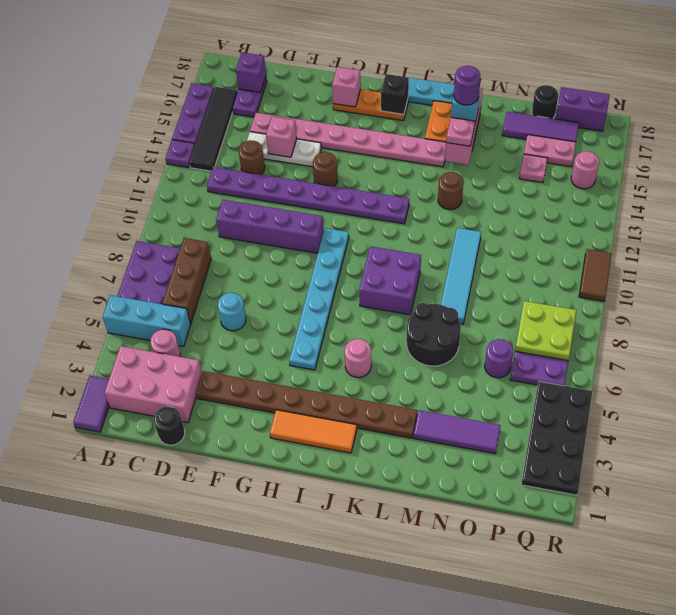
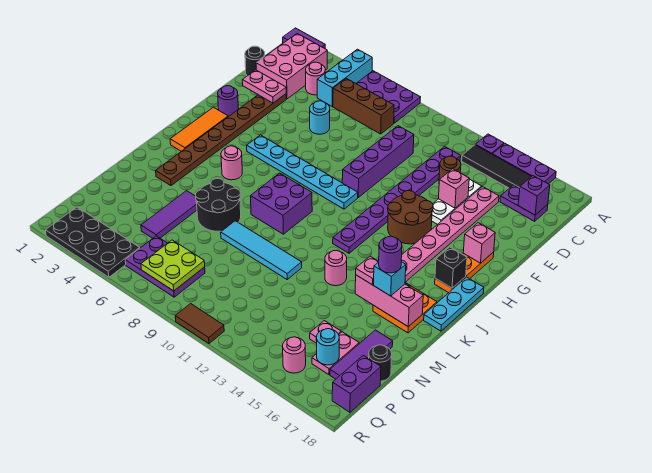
none -> pink 1x2 plate [242,70,286,103]
brown 1x1 round brick [313,152,338,186] -> brown 2x2 round brick [388,191,433,244]
brown 1x1 round brick [438,172,463,210] -> pink 1x1 round brick [325,251,347,286]
purple 1x3 tile [413,410,501,454] -> purple 1x3 tile moved to [141,191,197,238]
purple 1x1 round brick [485,339,513,378] -> purple 1x1 round brick moved to [218,86,238,117]
none -> cyan 1x1 round brick [316,329,339,365]

